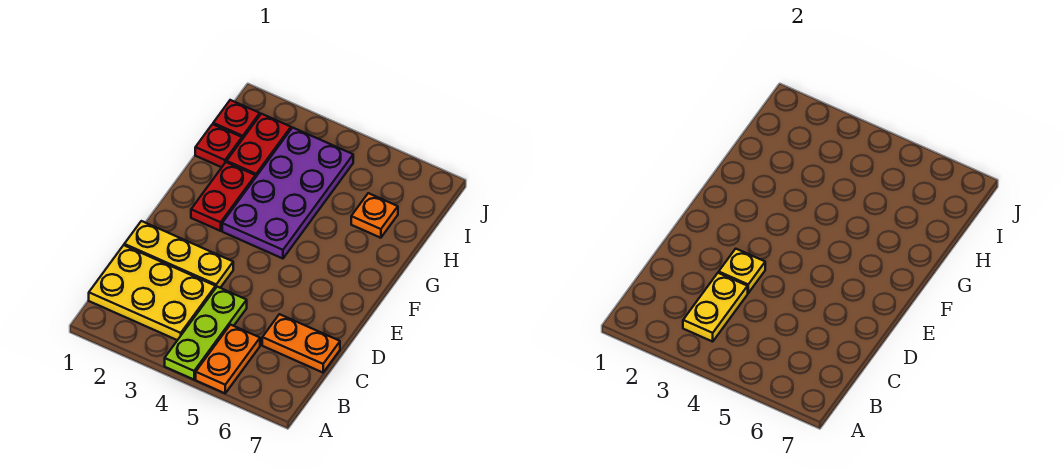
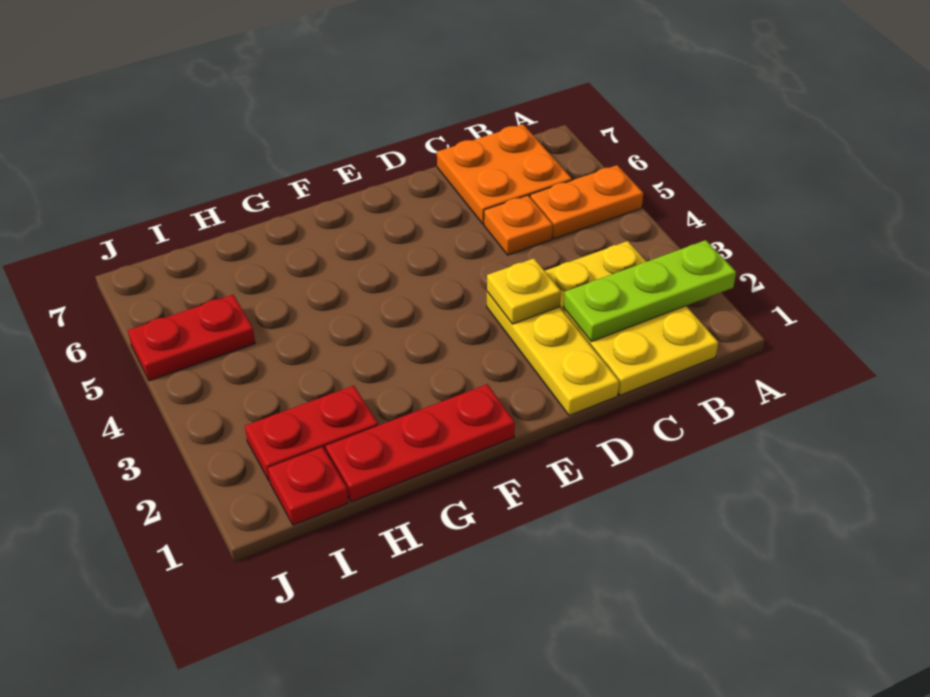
lime 1x3 plate [165,287,247,380] -> lime 1x3 plate moved to [564,240,736,342]
yellow 1x2 plate [683,273,748,342] -> none
orange 1x2 plate [262,314,340,373] -> orange 2x2 plate [437,124,572,224]
red 1x2 plate [191,162,255,231] -> red 1x2 plate moved to [128,295,255,381]
purple 2x4 plate [222,128,353,259] -> none
red 1x1 plate [195,124,242,167] -> red 1x3 plate [326,384,515,502]
orange 1x1 plate [351,193,398,238] -> orange 1x1 plate moved to [484,195,553,255]

